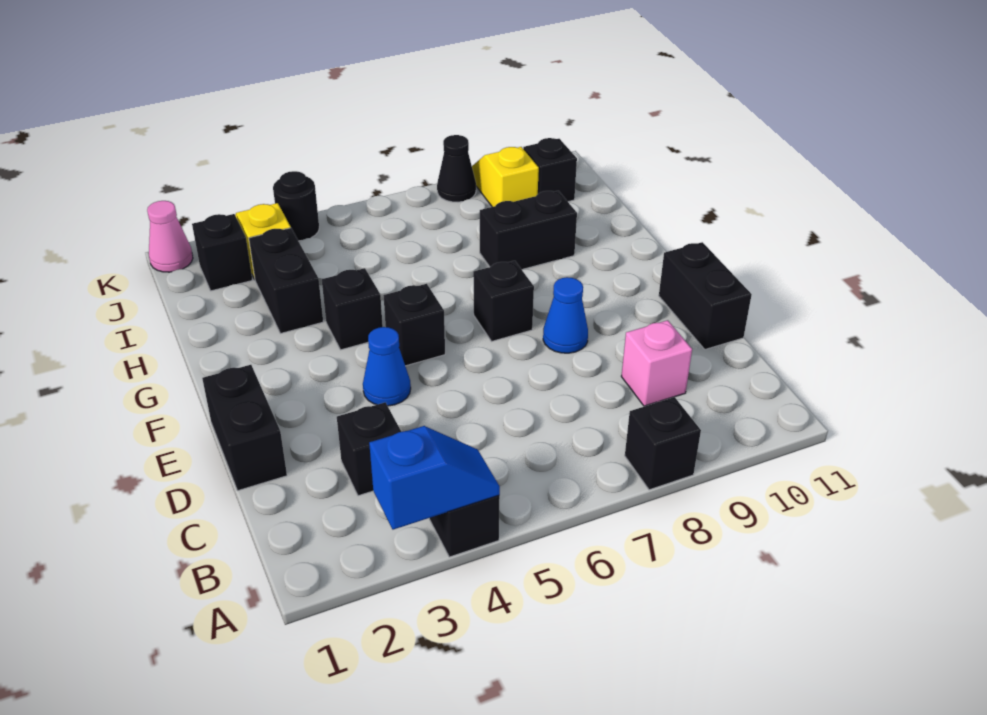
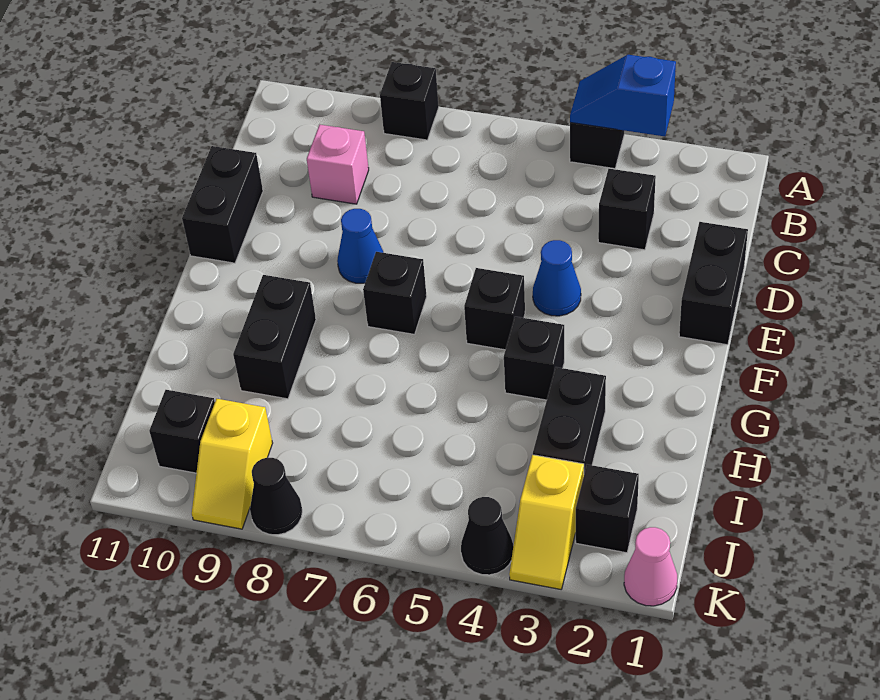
black 1x2 brick [480,191,577,269] -> black 1x2 brick turned to [233,275,316,399]
black 1x1 round brick [273,171,319,241] -> black 1x1 cone [461,497,513,575]

